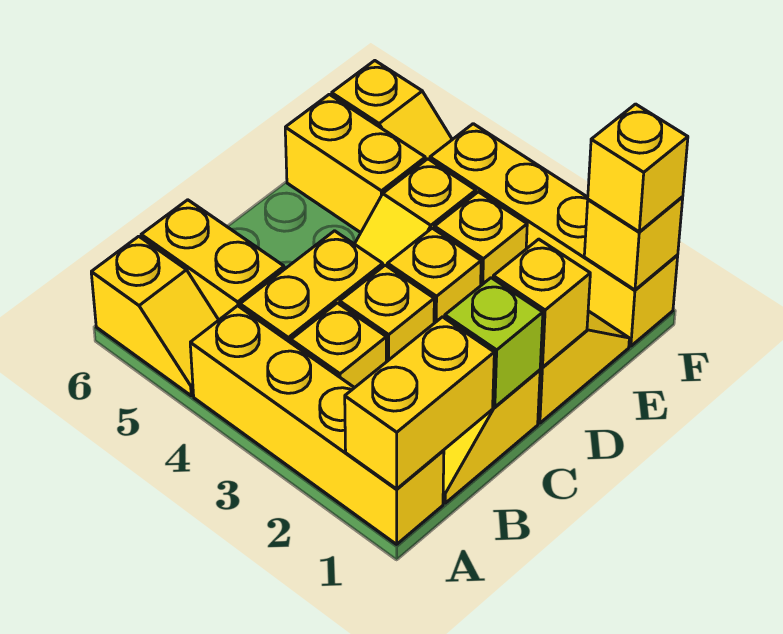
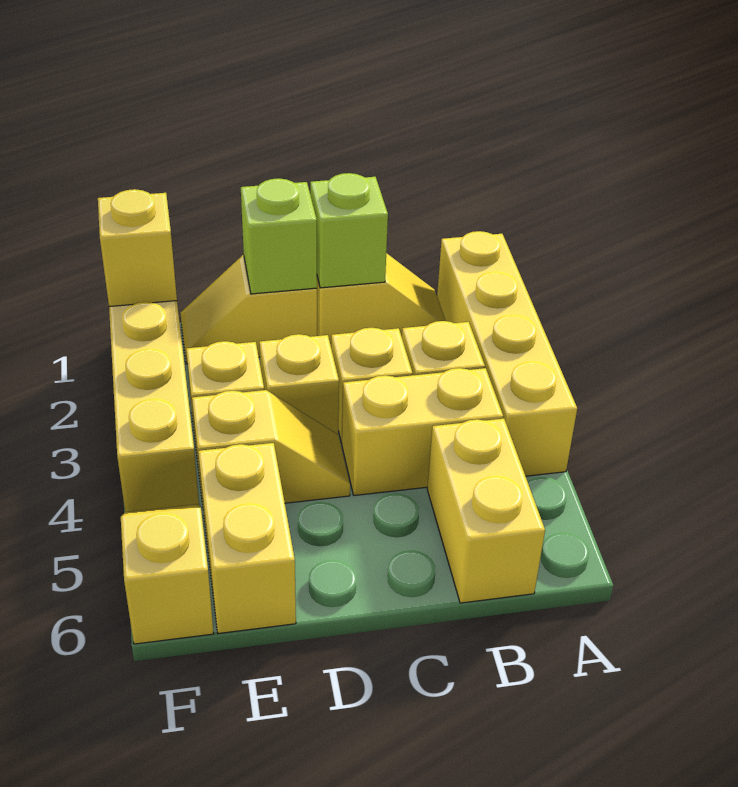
yellow 1x2 brick [345,317,494,489] -> none
yellow 1x2 slope [91,236,218,396] -> none
yellow 1x1 brick [493,239,590,367] -> lime 1x1 brick [241,178,317,294]
yellow 1x1 brick [588,104,688,232] -> none

